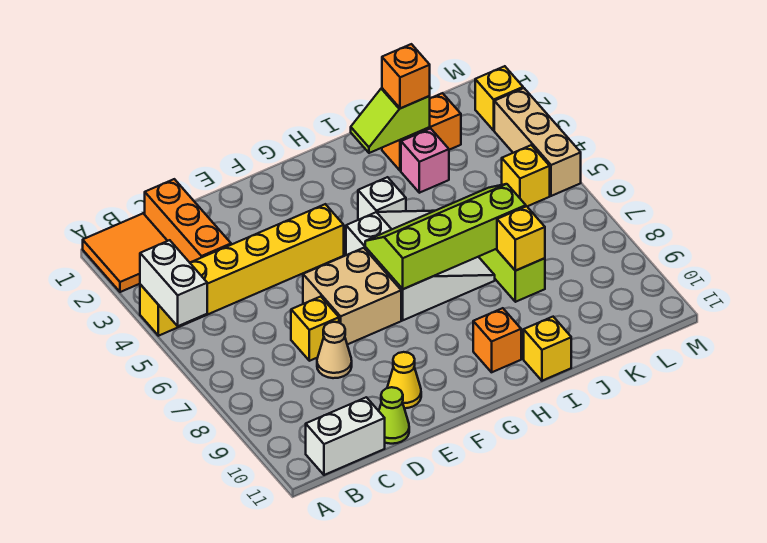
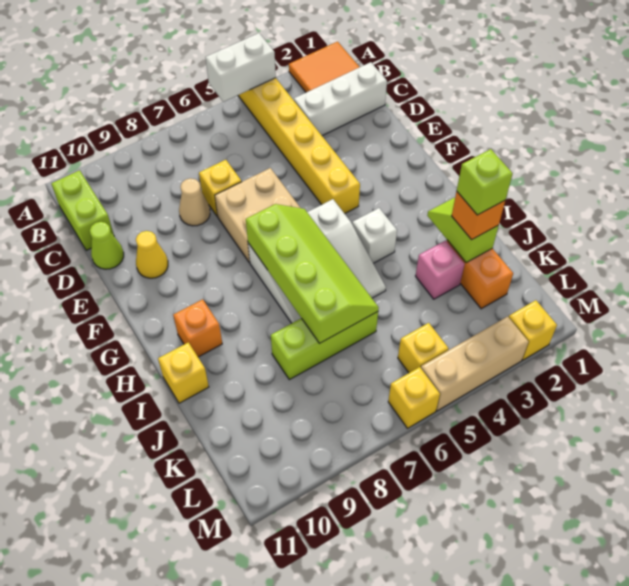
white 1x2 brick [306,397,385,475] -> lime 1x2 brick [51,170,114,250]
orange 1x3 brick [145,179,231,262] -> white 1x3 brick [294,62,387,136]
none -> lime 1x1 brick [457,149,513,215]
yellow 1x1 brick [497,206,545,271] -> yellow 1x1 brick moved to [388,367,440,428]

